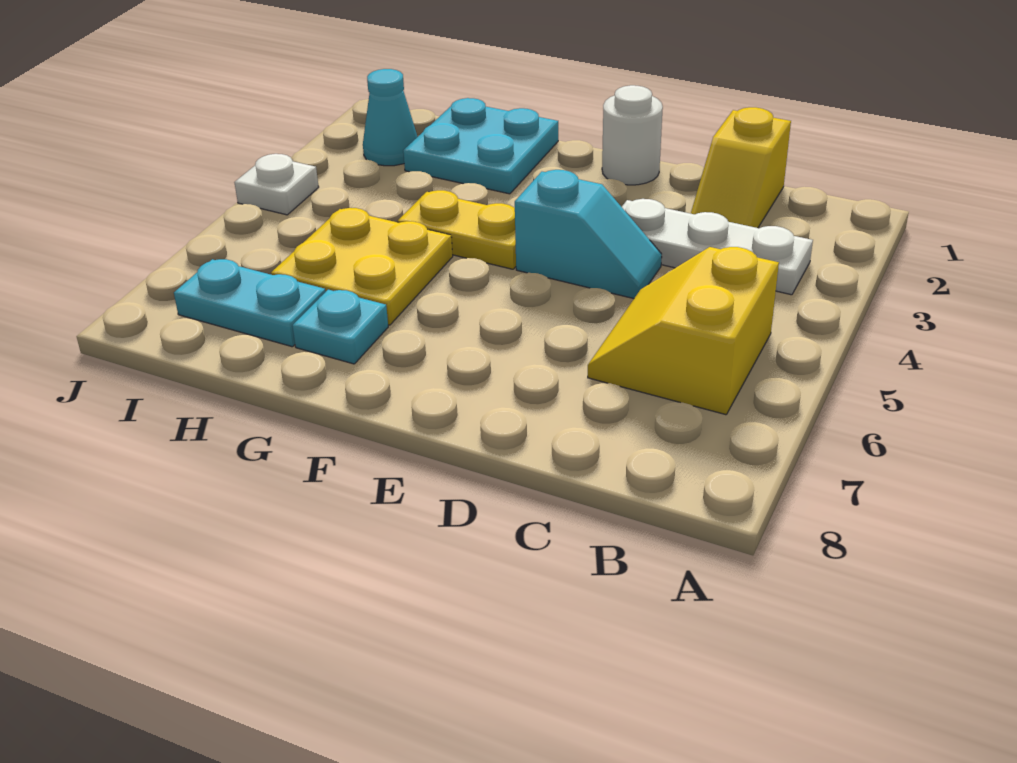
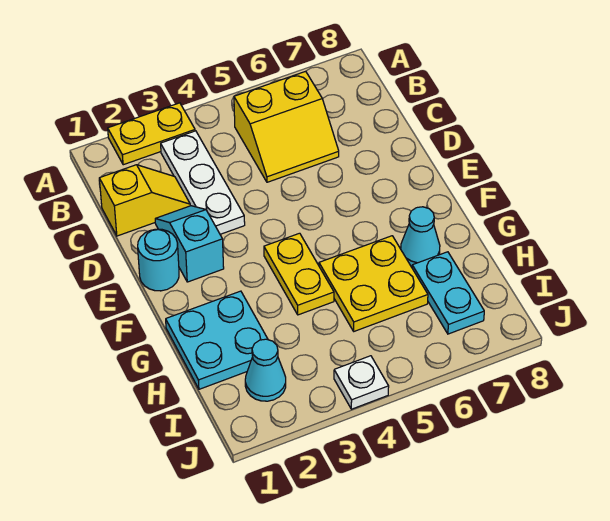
none -> yellow 1x2 plate [108,103,195,165]
cyan 1x2 slope [515,170,662,299] -> cyan 1x2 slope moved to [155,206,224,282]
white 1x1 round brick [602,85,663,185] -> cyan 1x1 round brick [138,229,179,291]
cyan 1x1 plate [292,290,388,364] -> cyan 1x1 cone [401,207,440,266]

